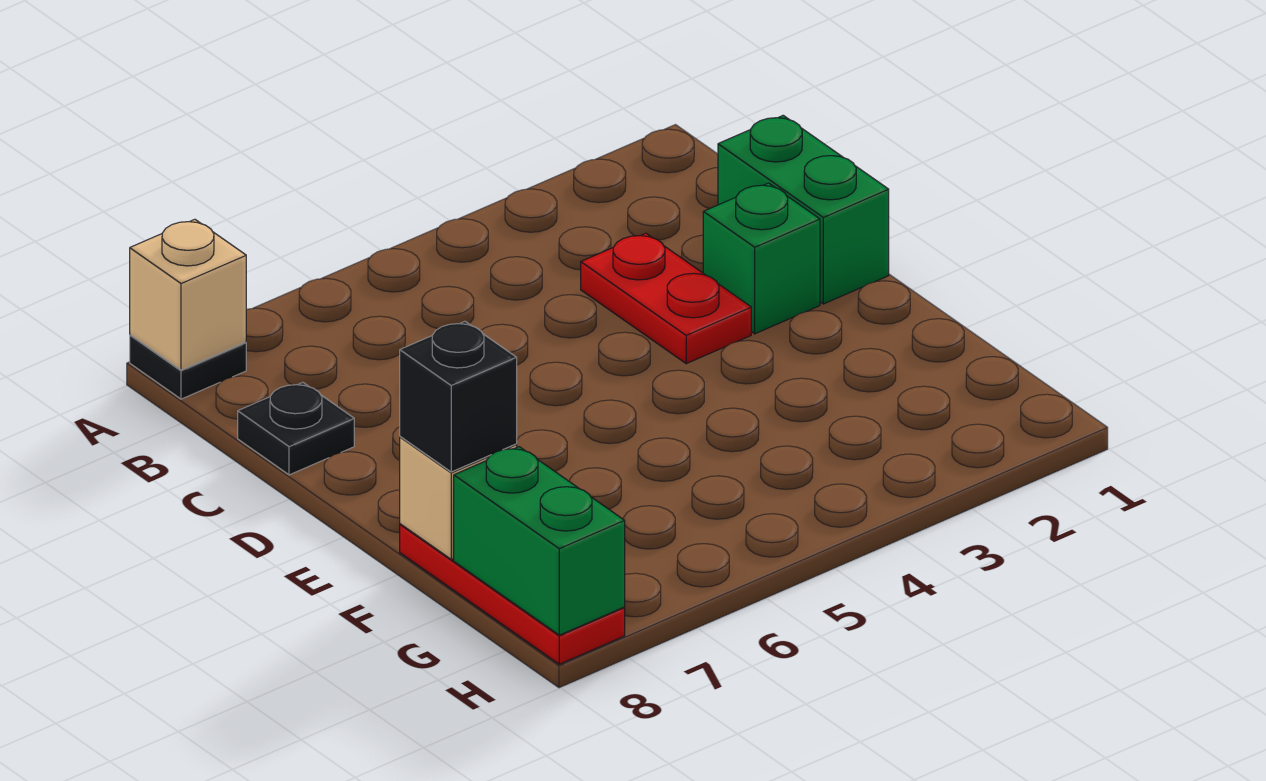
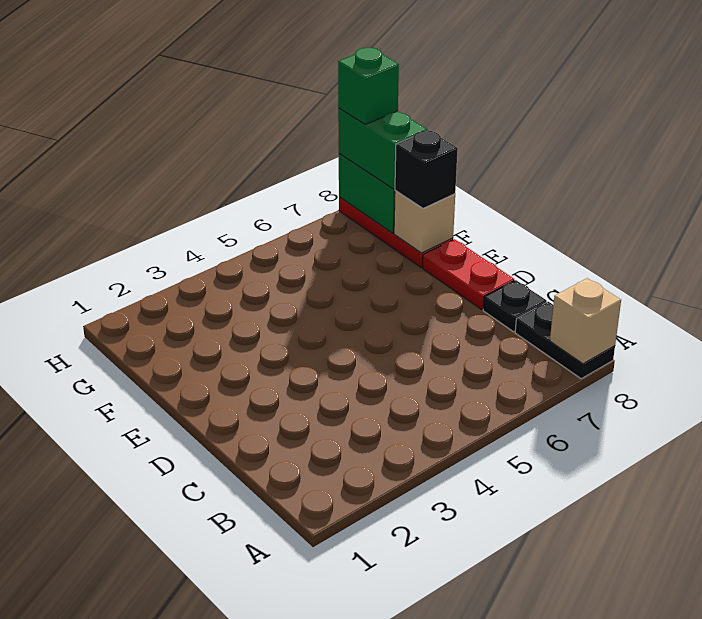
black 1x1 plate [130,335,246,399] -> black 1x2 plate [515,302,615,379]
green 1x2 brick [718,115,889,304] -> green 1x2 brick moved to [338,108,427,189]
red 1x2 plate [581,233,751,364] -> red 1x2 plate moved to [423,239,514,309]
green 1x1 brick [703,183,820,334] -> green 1x1 brick moved to [338,47,399,124]

